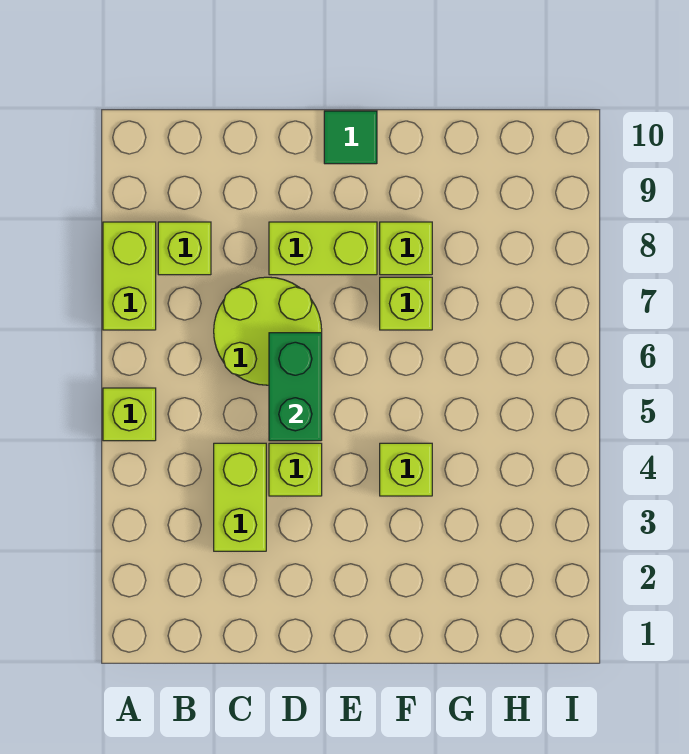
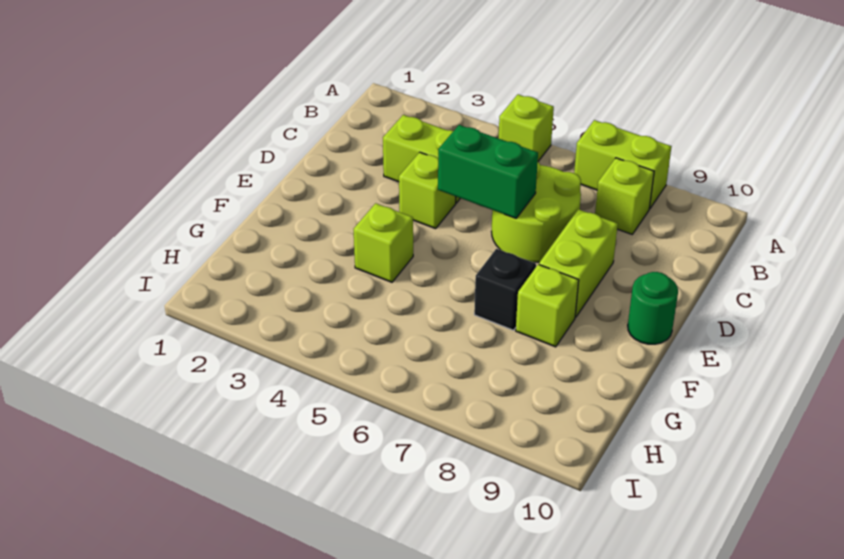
green 1x1 tile [324,111,377,164] -> green 1x1 round brick [628,272,678,344]
lime 1x1 brick [380,277,432,330] -> black 1x1 brick [474,249,536,330]

